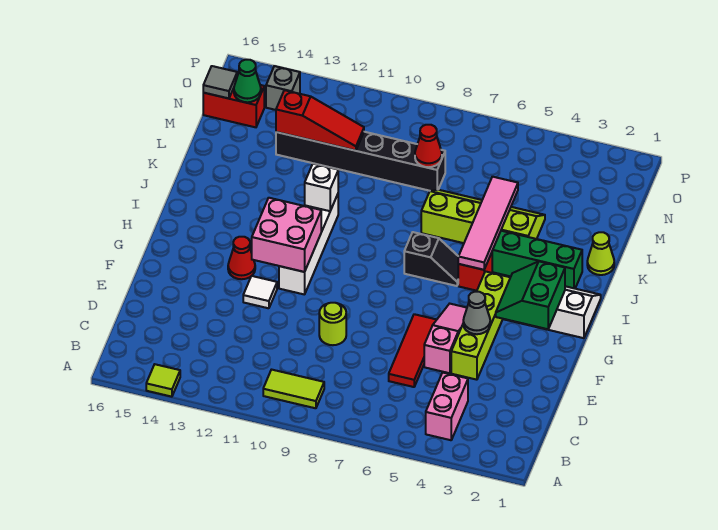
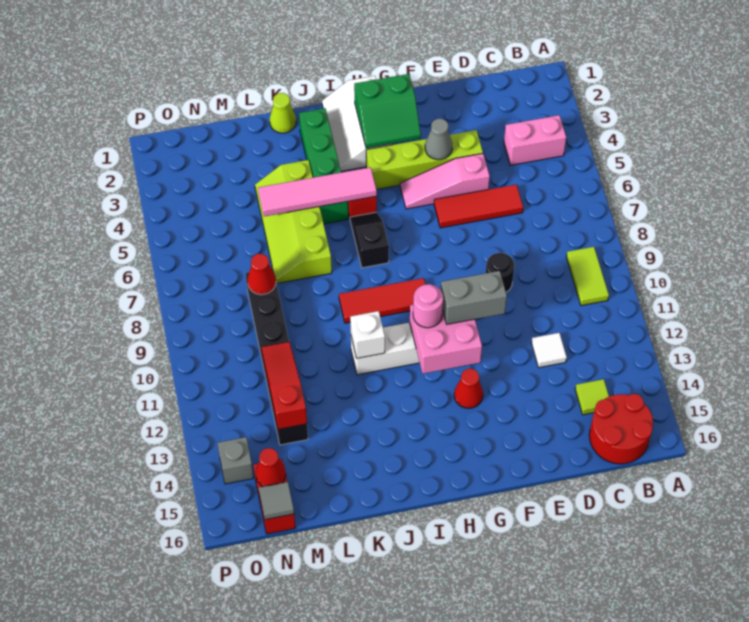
lime 1x1 tile [146,364,180,397] -> lime 1x1 tile moved to [575,379,609,415]
none -> red 2x2 round brick [589,394,653,464]
lime 1x1 round brick [319,303,346,345] -> black 1x1 round brick [486,253,514,292]
none -> grey 1x2 brick [441,271,507,324]
white 1x1 tile [243,276,277,308] -> white 1x1 tile moved to [531,333,567,368]
none -> red 1x3 tile [339,278,426,323]
none -> pink 1x1 round brick [413,284,443,328]
green 1x1 cone [234,60,261,102] -> red 1x1 cone [256,448,286,487]

